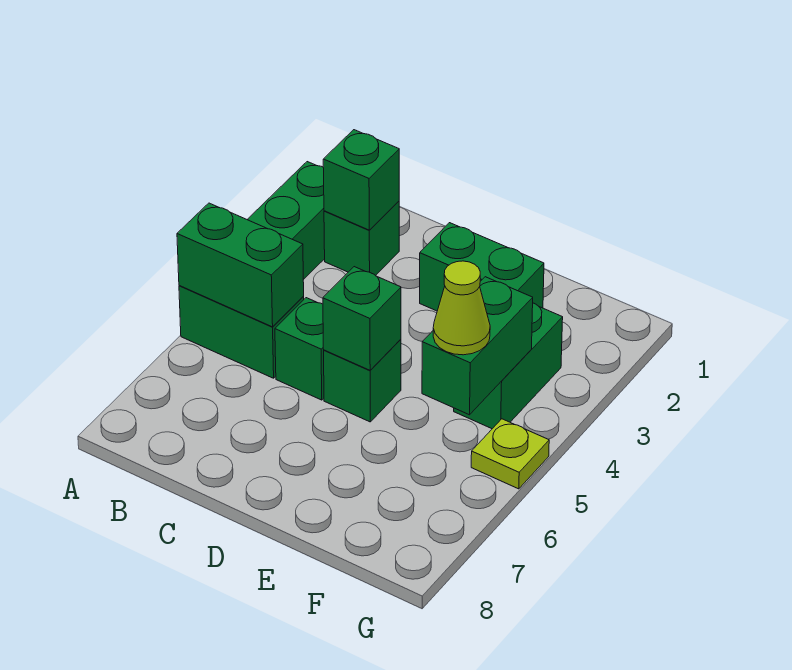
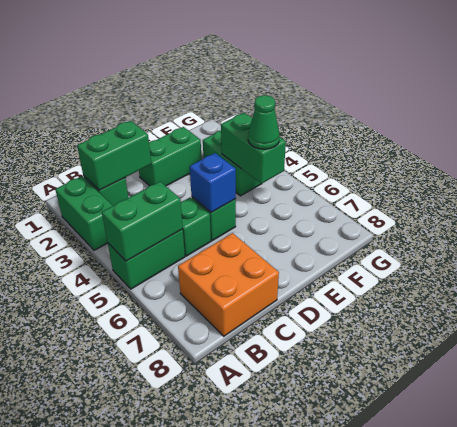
green 1x1 brick [323,130,399,230] -> green 1x2 brick [77,121,151,190]
none -> orange 2x2 brick [178,233,279,336]
green 1x1 brick [323,267,401,370] -> blue 1x1 brick [190,153,236,213]
lime 1x1 cone [433,261,490,355] -> green 1x1 cone [248,95,280,149]
lime 1x1 plate [471,419,549,489] -> none

